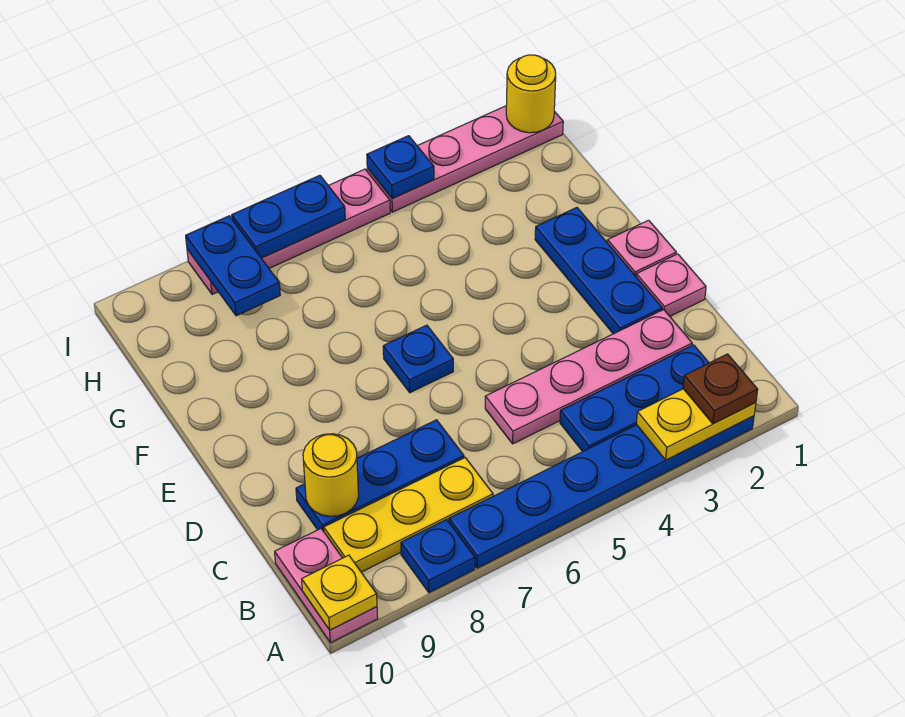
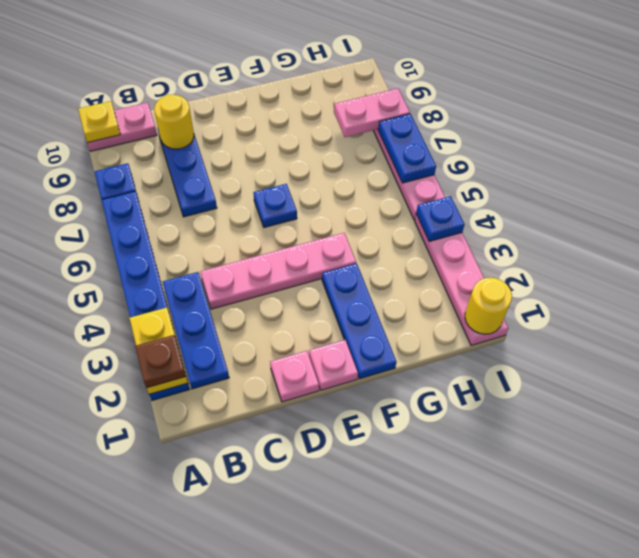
yellow 1x3 plate [324,458,493,572] -> none
pink 1x4 plate [485,310,692,444] -> pink 1x4 plate turned to [200,233,356,309]
blue 1x3 plate [535,208,662,334] -> blue 1x3 plate turned to [322,263,397,379]
blue 1x2 plate [186,216,280,316] -> pink 1x2 plate [334,88,410,137]

